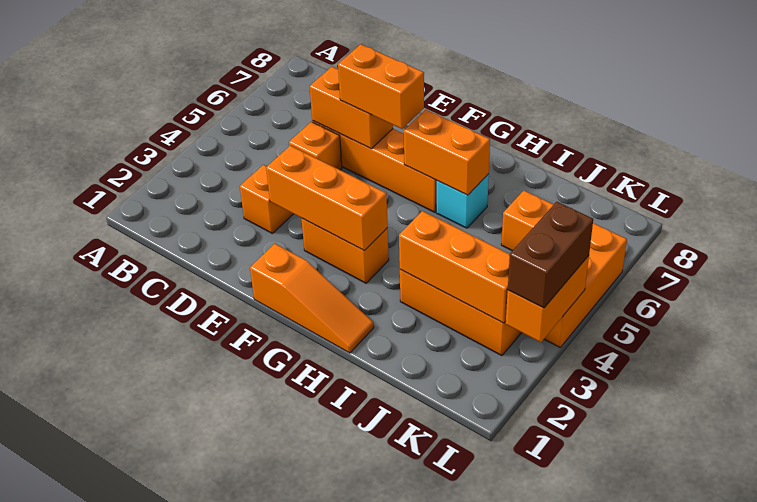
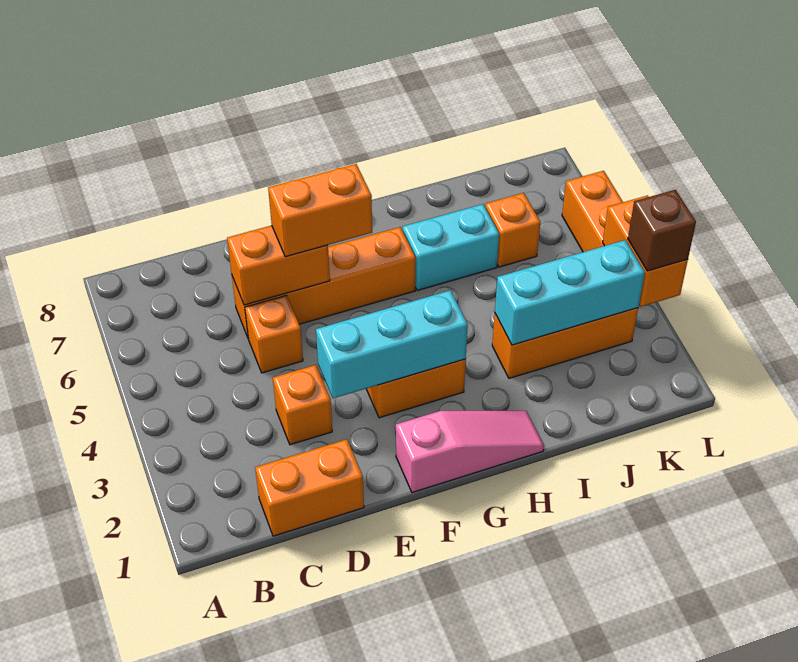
orange 1x3 brick [266,146,388,251] -> cyan 1x3 brick [316,290,468,398]
orange 1x3 slope [250,244,374,353] -> pink 1x3 slope [396,411,544,493]
orange 1x2 brick [404,110,490,195] -> orange 1x2 brick moved to [255,439,364,536]
cyan 1x1 brick [436,174,489,228] -> cyan 1x2 brick [403,204,499,291]
orange 1x3 brick [399,211,510,323] -> cyan 1x3 brick [495,240,645,345]
brown 1x2 brick [508,202,593,308] -> brown 1x1 brick [628,190,696,271]

